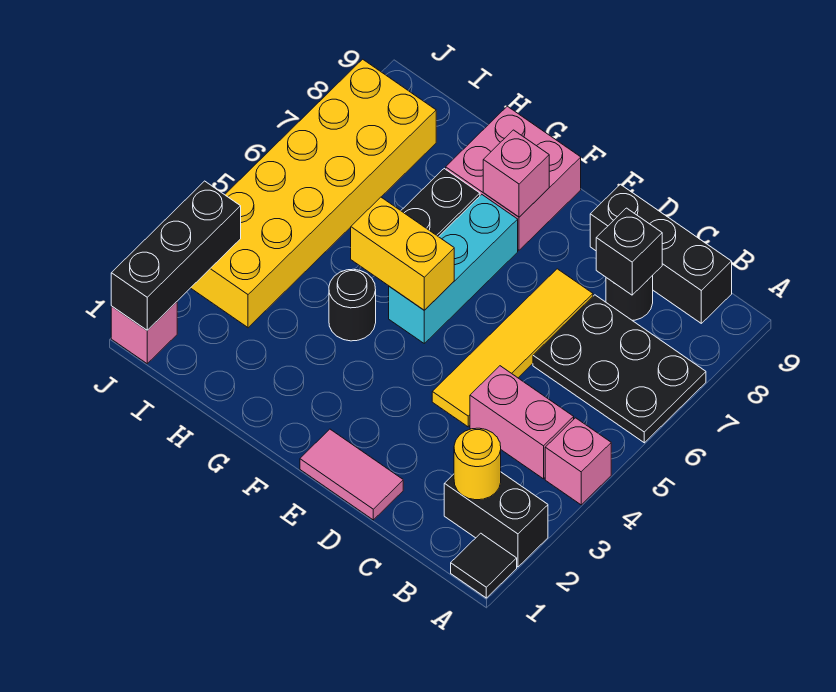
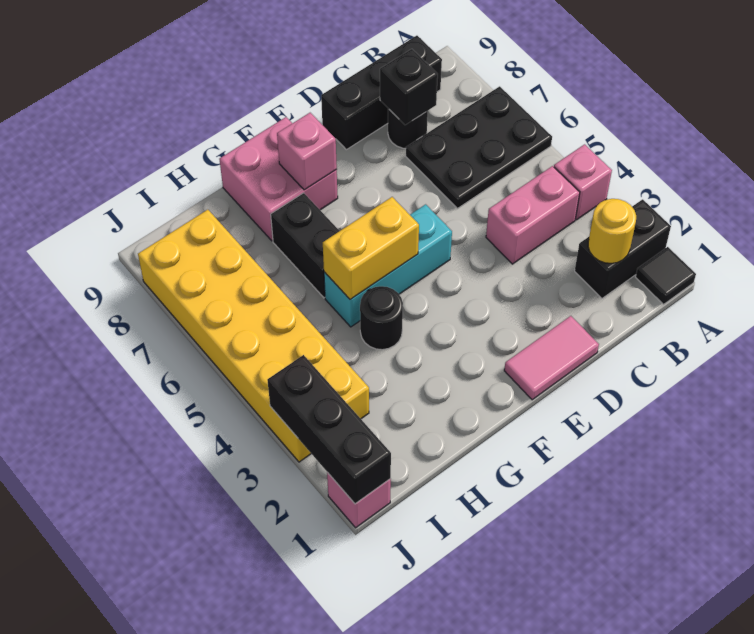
yellow 1x4 tile [432,269,593,427] -> none
cyan 1x3 brick [389,195,518,343] -> cyan 1x3 brick turned to [324,204,452,327]

